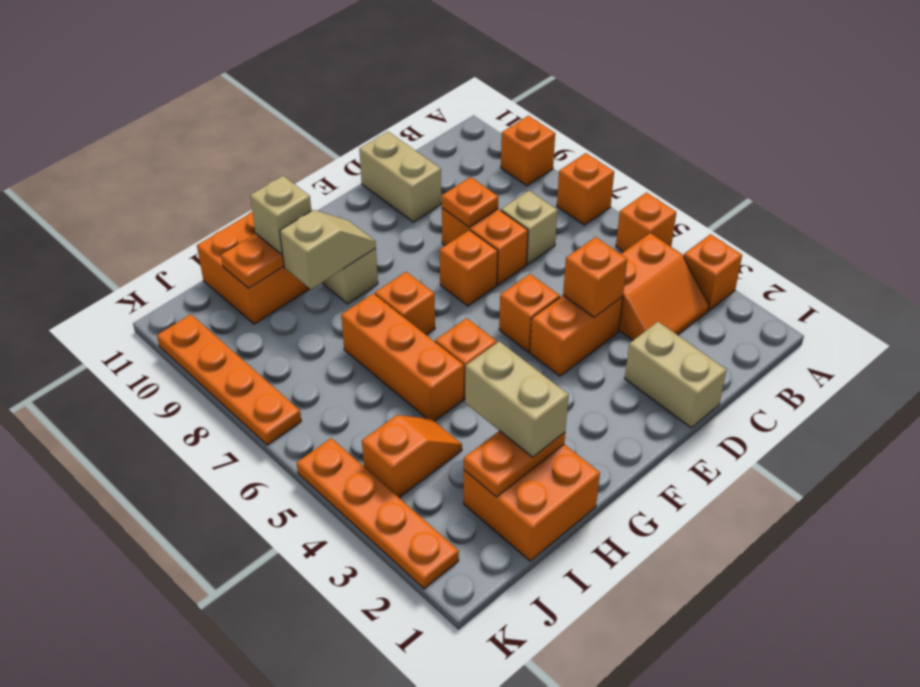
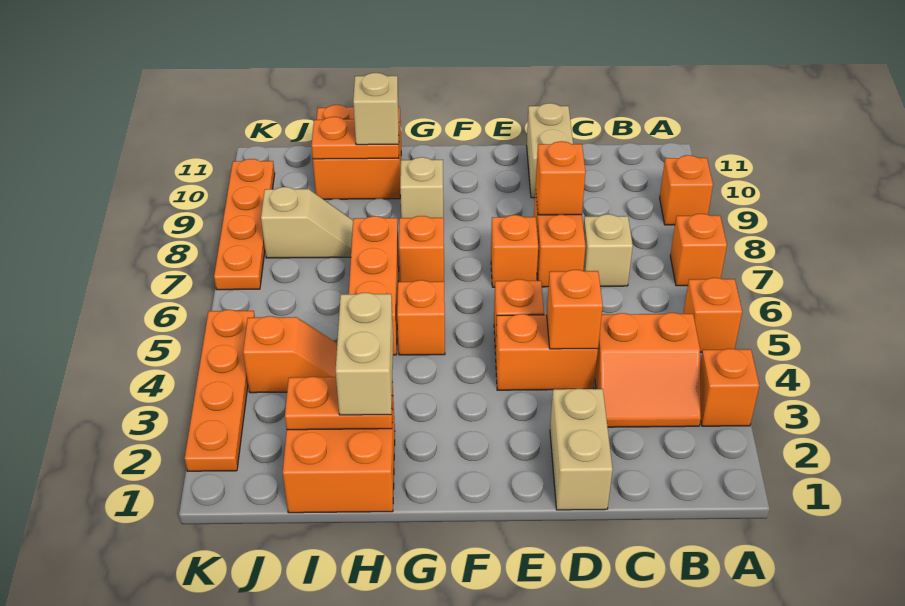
orange 1x1 plate [442,177,498,227] -> orange 1x1 brick [536,141,586,215]
tan 1x2 slope [280,210,376,289] -> tan 1x2 slope moved to [261,187,353,258]

